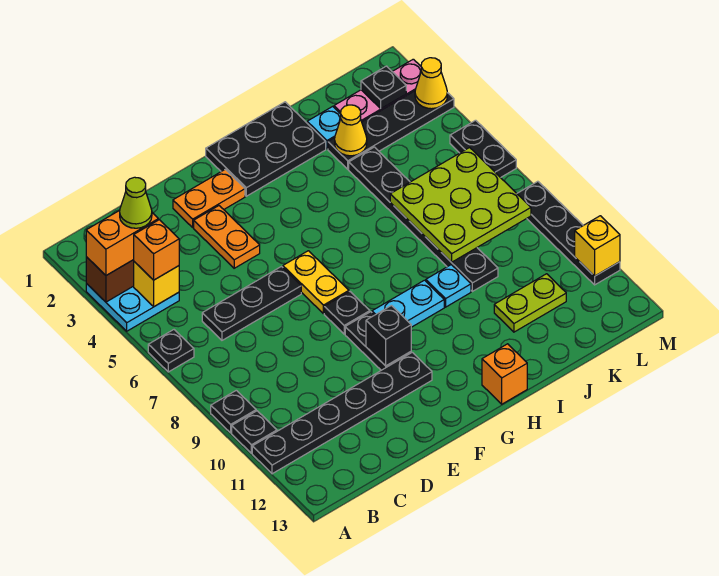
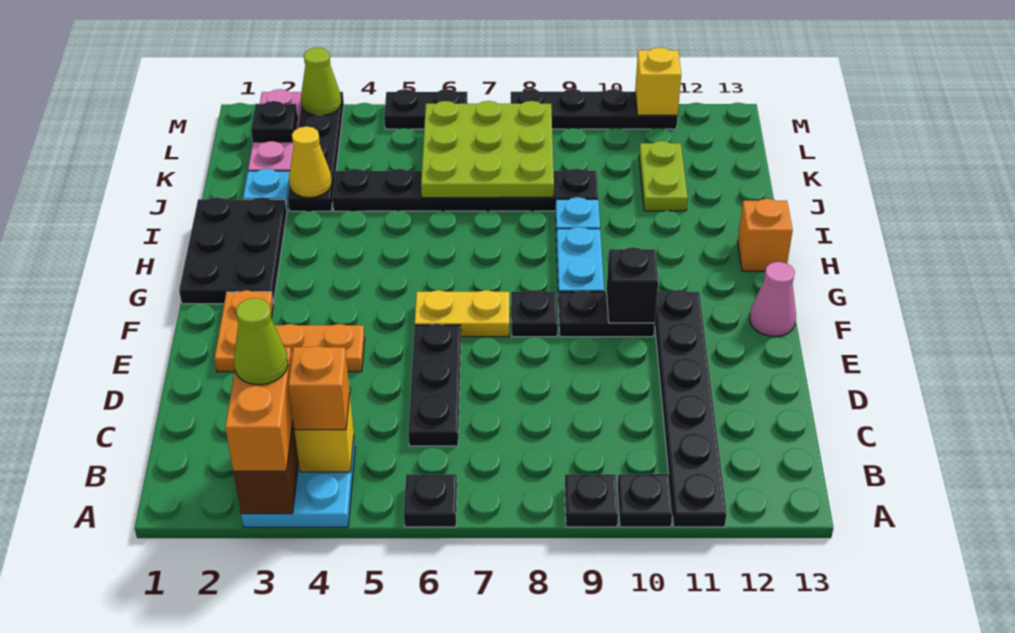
none -> pink 1x1 cone [750,262,796,337]
yellow 1x1 cone [415,58,447,109] -> lime 1x1 cone [301,48,341,115]

